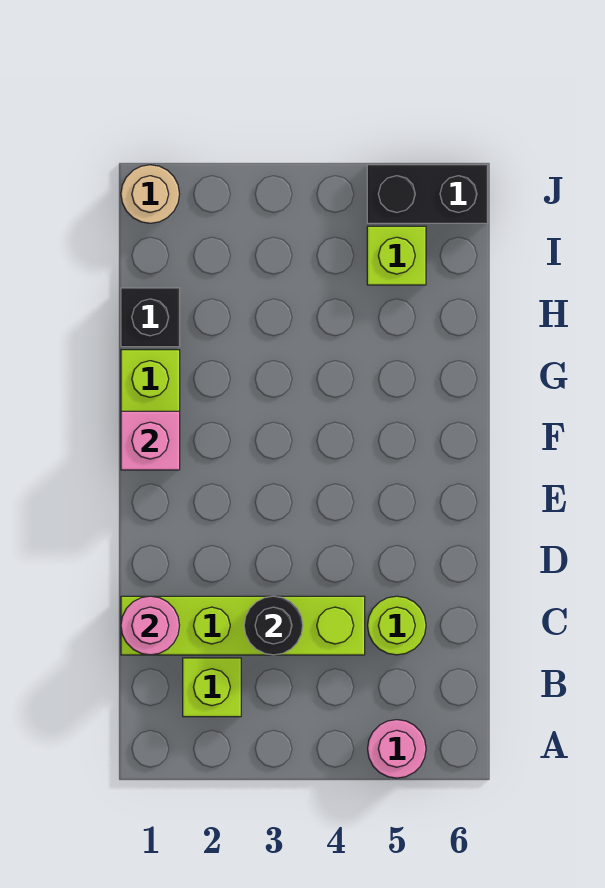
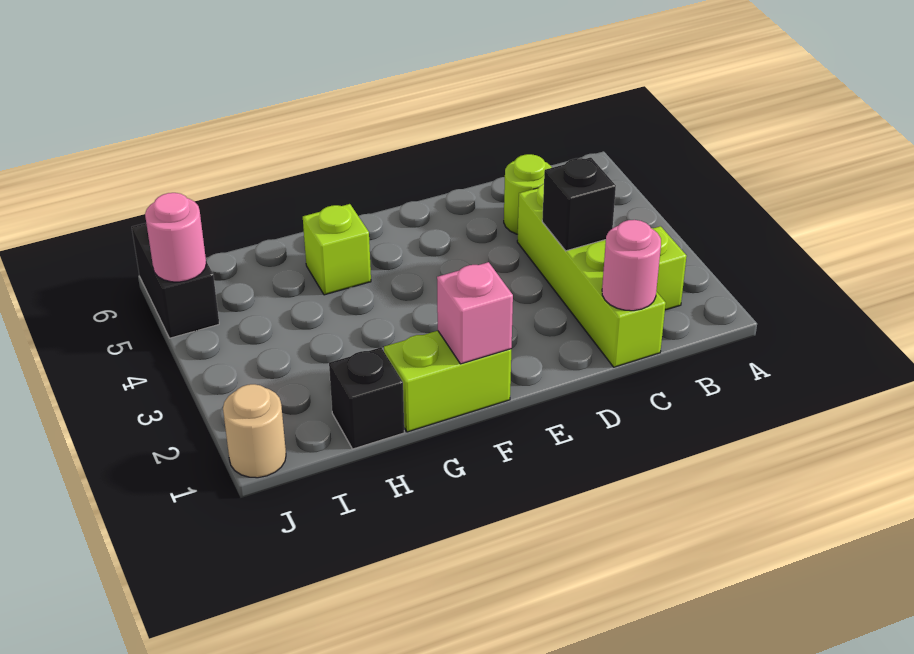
pink 1x1 round brick [368,720,426,778] -> pink 1x1 round brick moved to [145,193,206,282]
black 1x1 round brick [244,596,303,655] -> black 1x1 brick [542,157,616,251]
lime 1x1 brick [367,226,426,285] -> lime 1x1 brick moved to [303,204,371,295]

